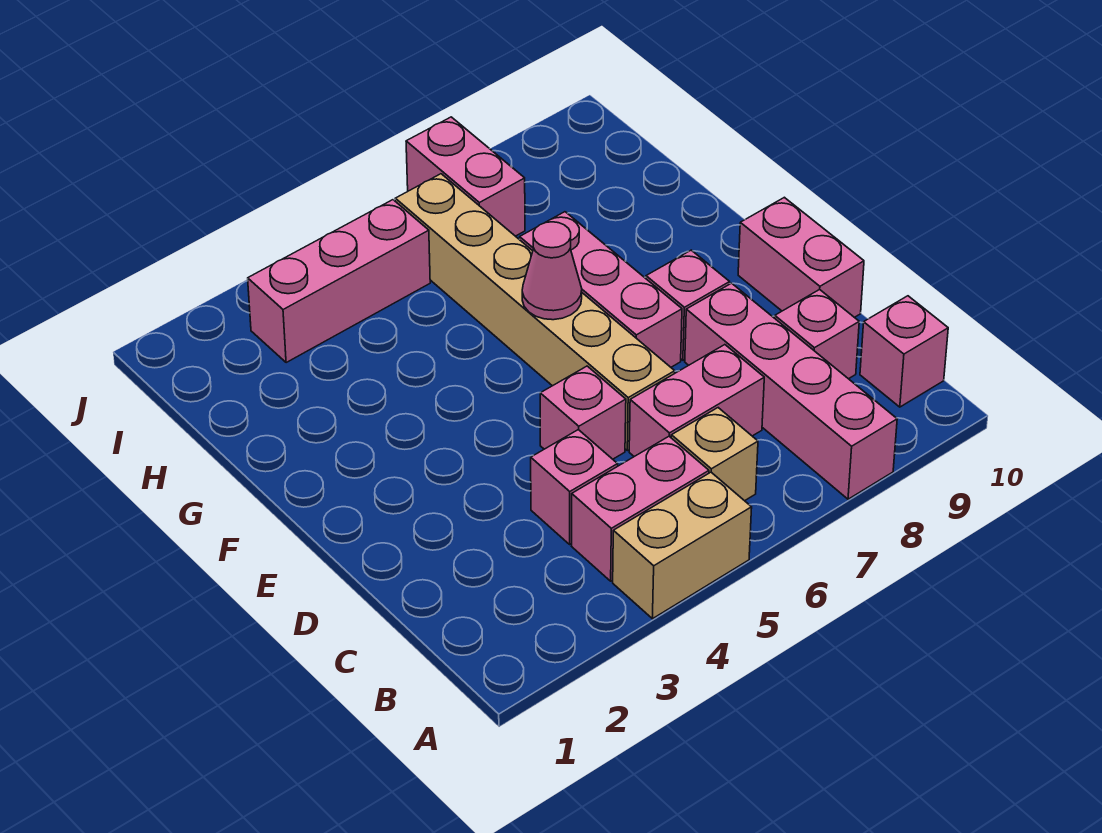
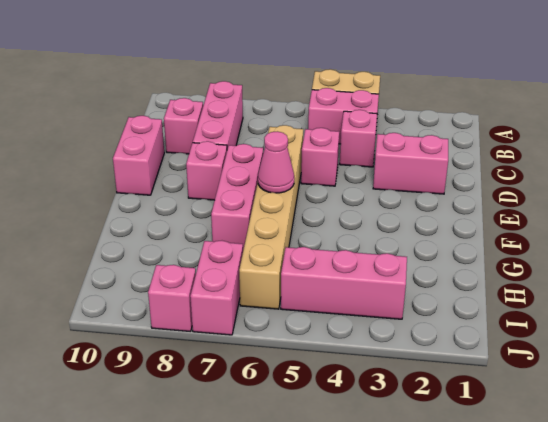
pink 1x4 brick [685,283,897,499] -> pink 1x3 brick [193,81,243,149]
tan 1x1 brick [671,408,758,501] -> none
pink 1x1 brick [860,296,948,407] -> pink 1x1 brick moved to [148,265,196,332]
pink 1x2 brick [629,345,764,457] -> pink 1x2 brick moved to [373,133,448,194]

